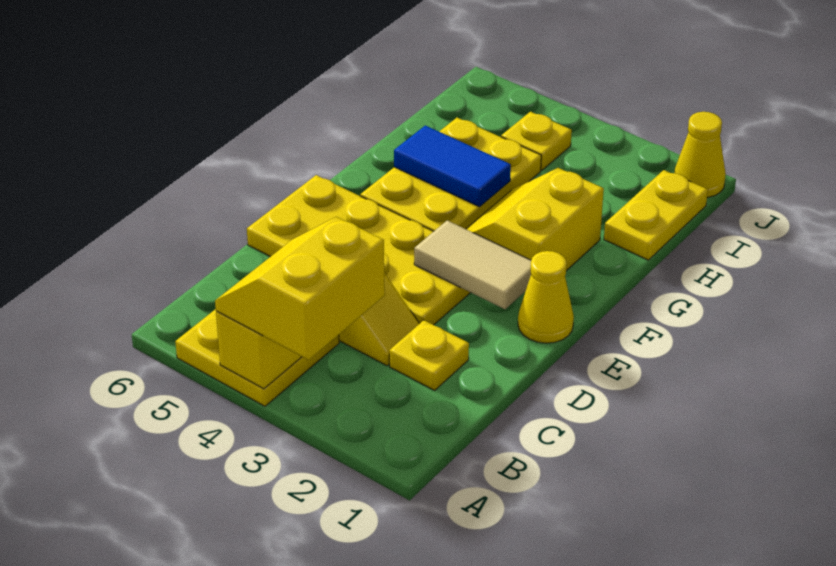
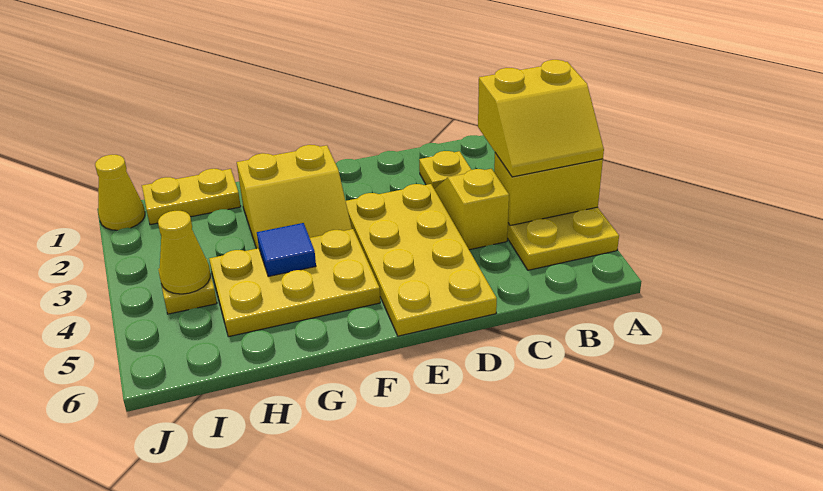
yellow 1x1 cone [518,251,574,343] -> yellow 1x1 cone moved to [158,211,210,294]
tan 1x2 tile [414,220,531,309] -> none
blue 1x2 tile [394,126,511,207] -> blue 1x1 tile [257,223,316,277]

